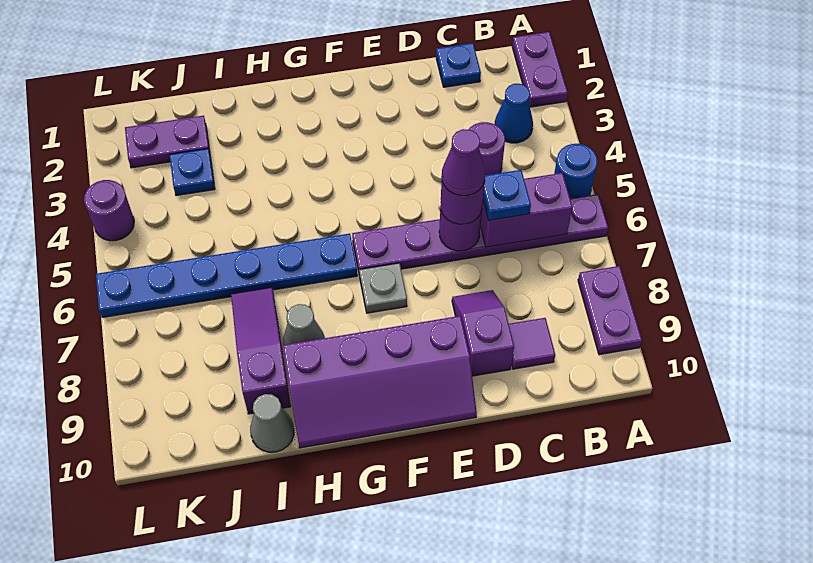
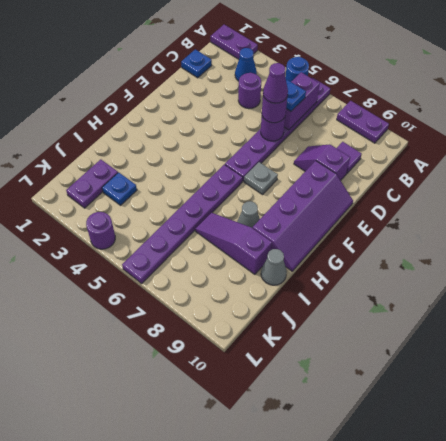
blue 1x6 plate [96,234,357,317] -> purple 1x6 plate [122,165,243,283]

